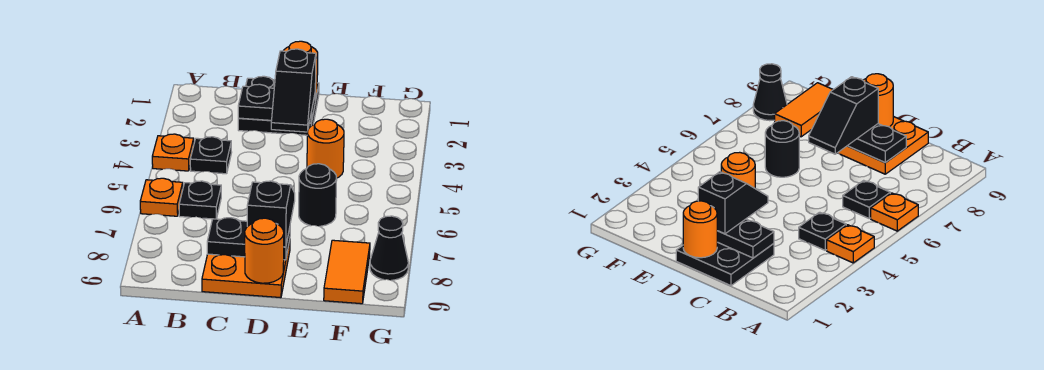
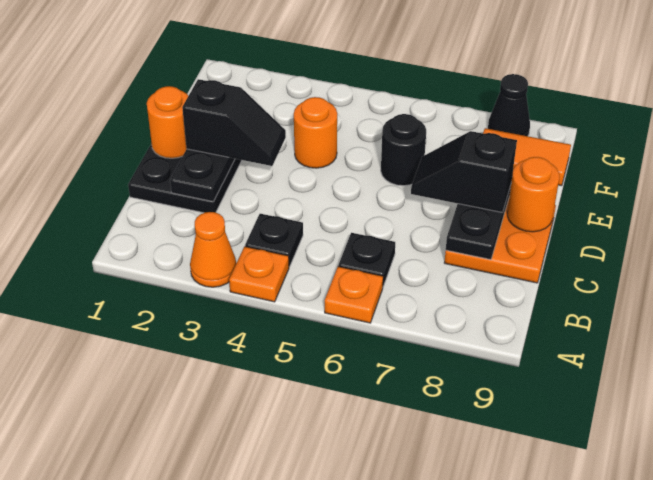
none -> orange 1x1 cone [190,212,236,287]

